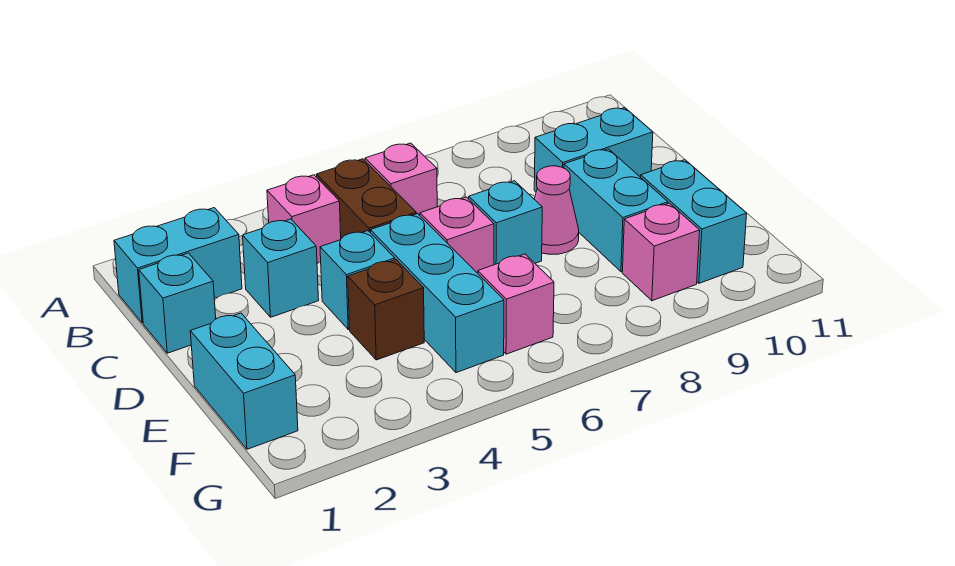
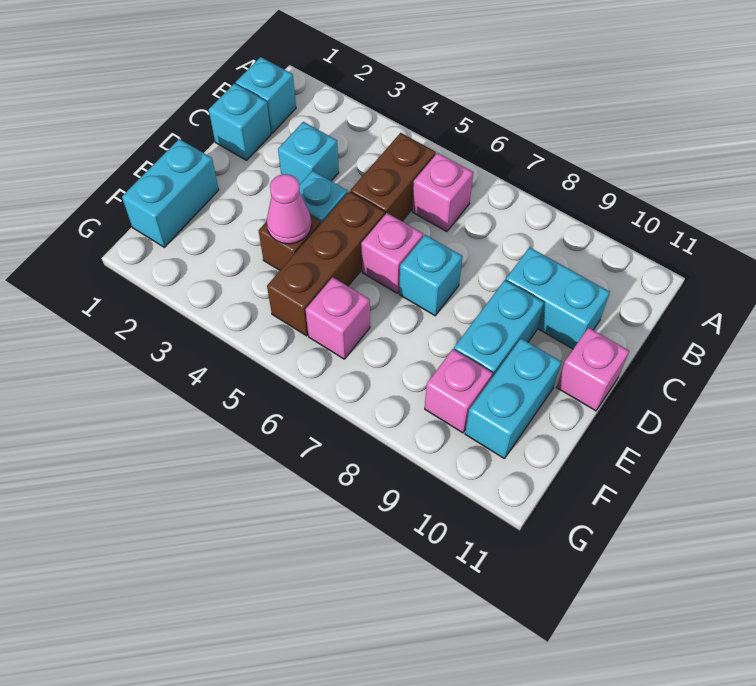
cyan 1x2 brick [114,208,242,323] -> cyan 1x1 brick [236,57,296,133]
pink 1x1 brick [267,175,341,263] -> pink 1x1 brick moved to [557,328,629,411]
cyan 1x3 brick [370,214,504,373] -> brown 1x3 brick [267,192,385,336]
pink 1x1 cone [534,166,579,254] -> pink 1x1 cone moved to [267,174,312,244]

